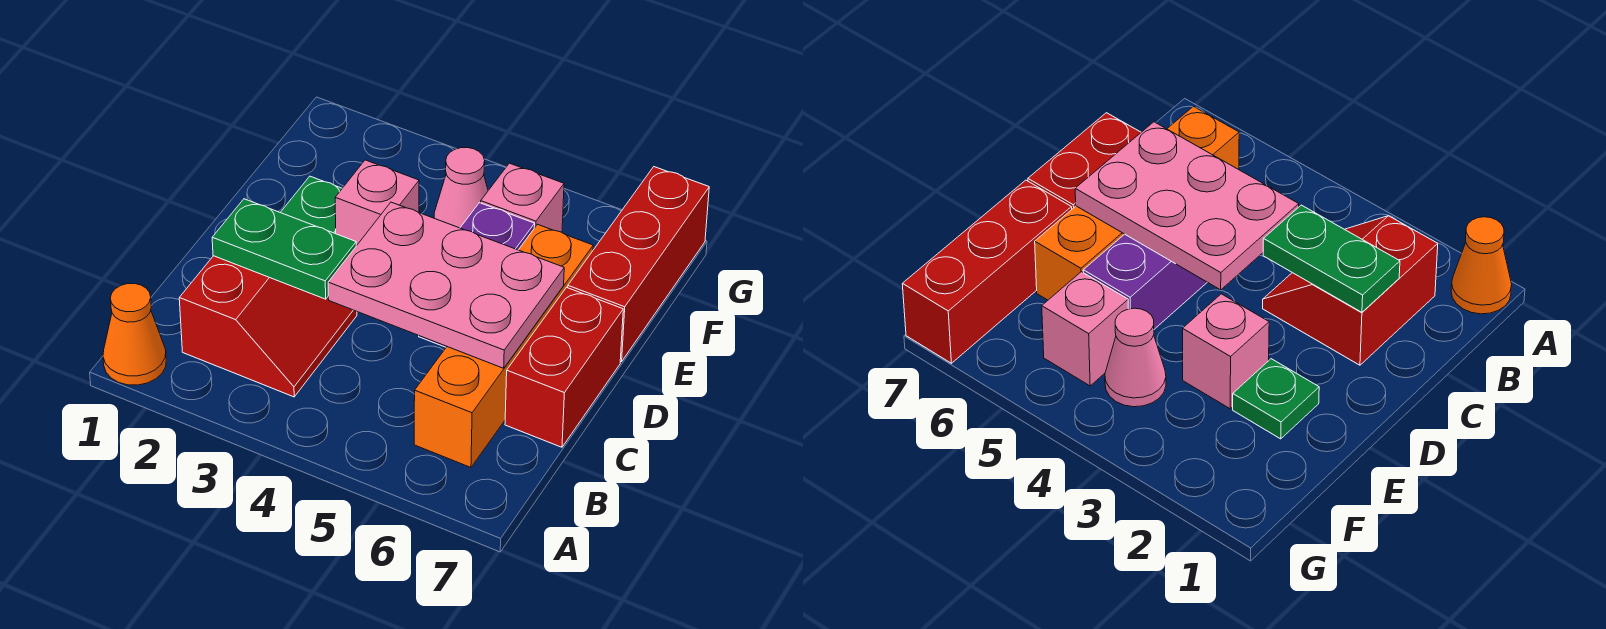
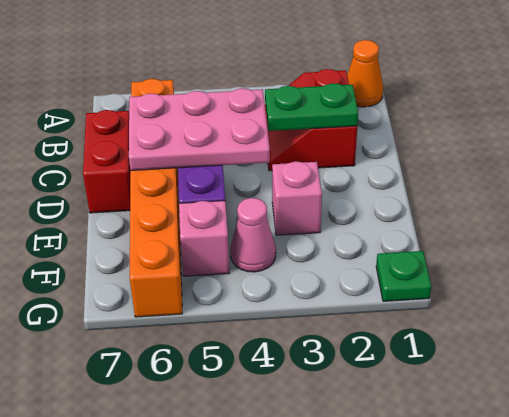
orange 1x4 brick [414,224,593,467] -> orange 1x6 brick [130,79,182,317]
green 1x1 plate [280,176,342,234] -> green 1x1 plate moved to [376,251,431,301]
red 1x3 brick [568,167,709,362] -> none

